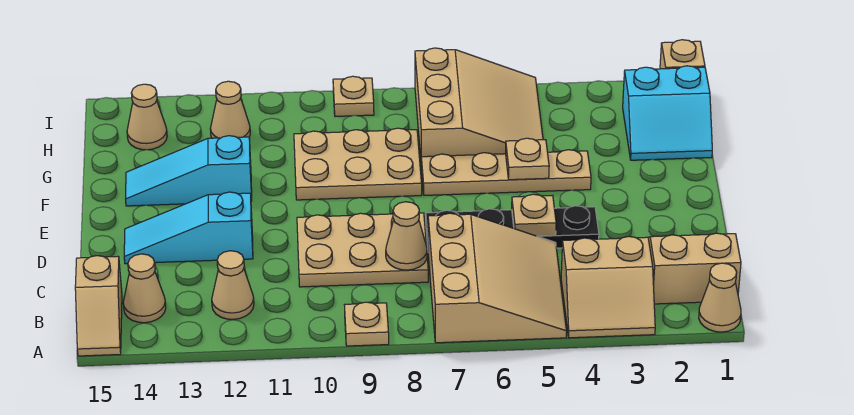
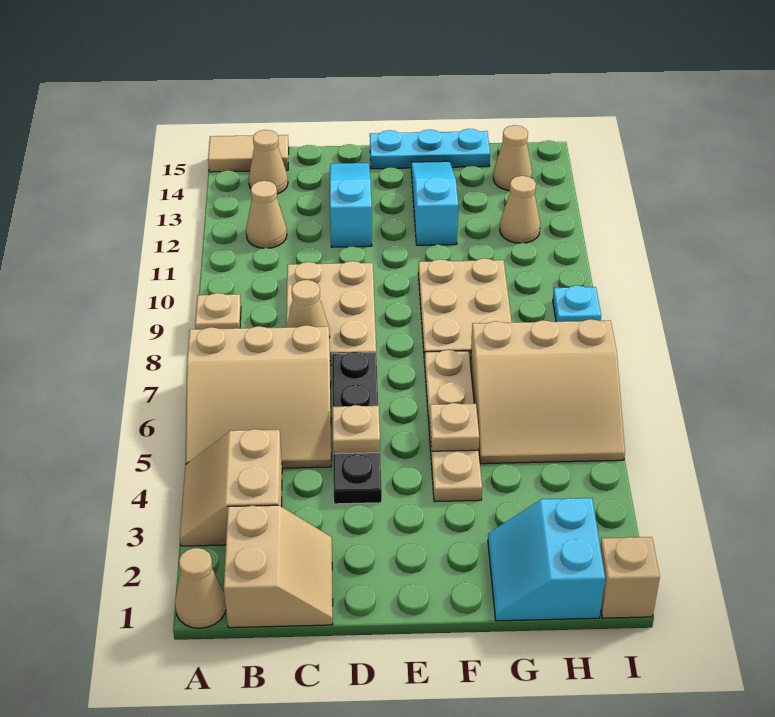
tan 1x2 slope [75,256,122,356] -> tan 1x2 tile [208,135,289,172]
none -> cyan 1x3 plate [370,129,490,169]
tan 1x1 plate [333,76,374,116] -> cyan 1x1 plate [553,285,601,322]

